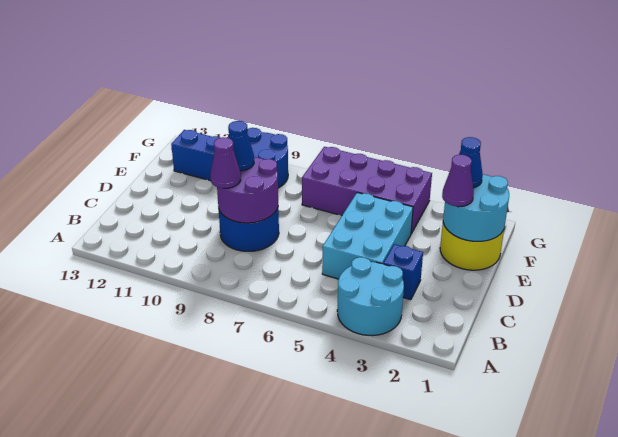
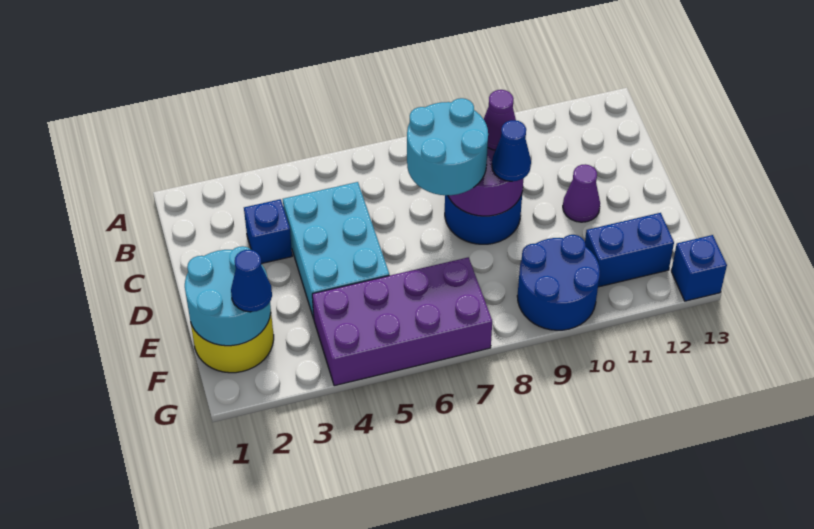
cyan 2x2 round brick [337,257,404,336] -> cyan 2x2 round brick moved to [407,98,488,195]
purple 1x1 cone [442,155,474,207] -> purple 1x1 cone moved to [563,164,600,222]
none -> blue 1x1 brick [671,235,727,301]

